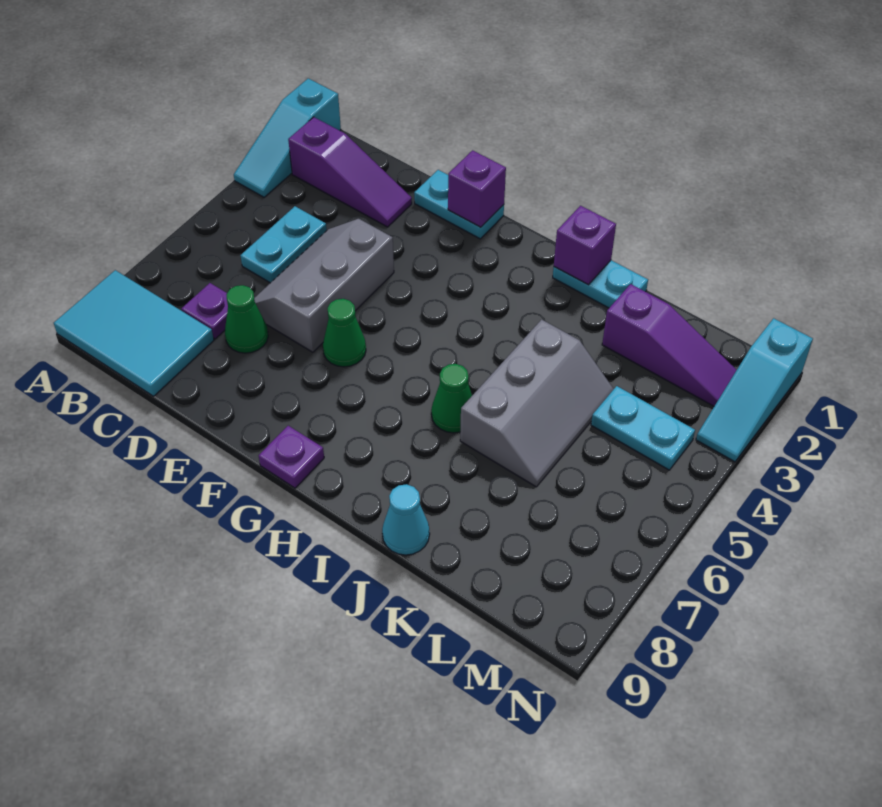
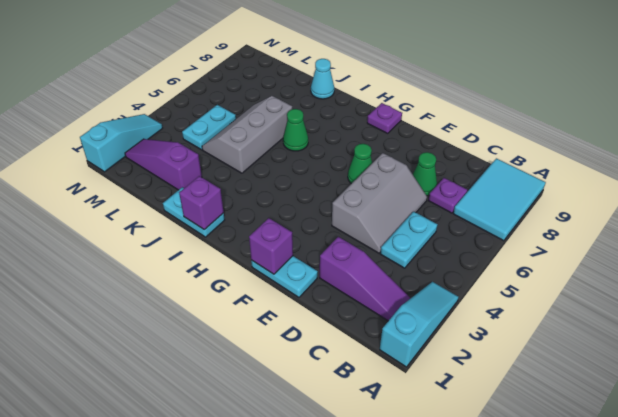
cyan 2x3 tile [54,270,214,396] -> cyan 2x3 tile turned to [453,158,546,241]
purple 1x3 slope [288,117,412,227] -> purple 1x3 slope turned to [320,237,411,321]
cyan 1x2 plate [591,386,695,470] -> cyan 1x2 plate turned to [182,105,236,150]

